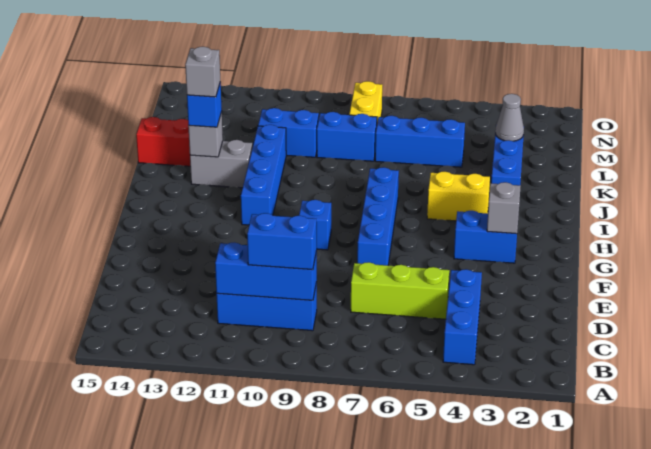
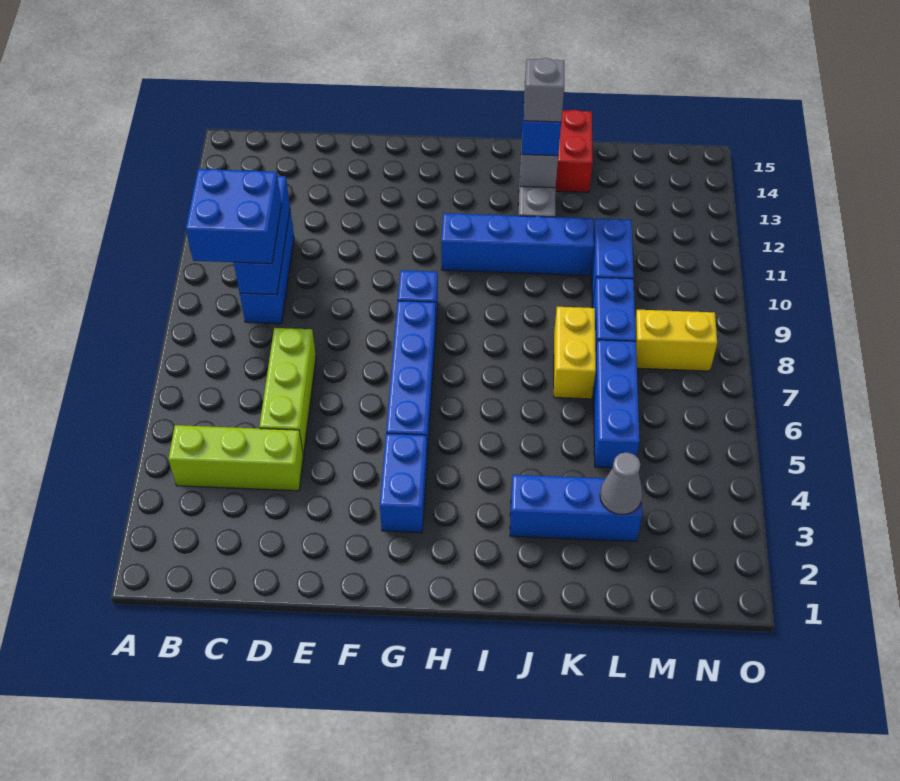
blue 1x3 brick [443,269,482,365] -> lime 1x3 brick [168,425,303,491]
blue 1x2 brick [247,213,317,270] -> blue 2x2 brick [186,169,281,264]
blue 1x4 brick [357,167,399,265] -> blue 1x4 brick turned to [386,301,436,456]
grey 1x1 brick [487,182,521,234] -> none
yellow 1x2 brick [427,172,490,221] -> yellow 1x2 brick moved to [554,307,596,399]

